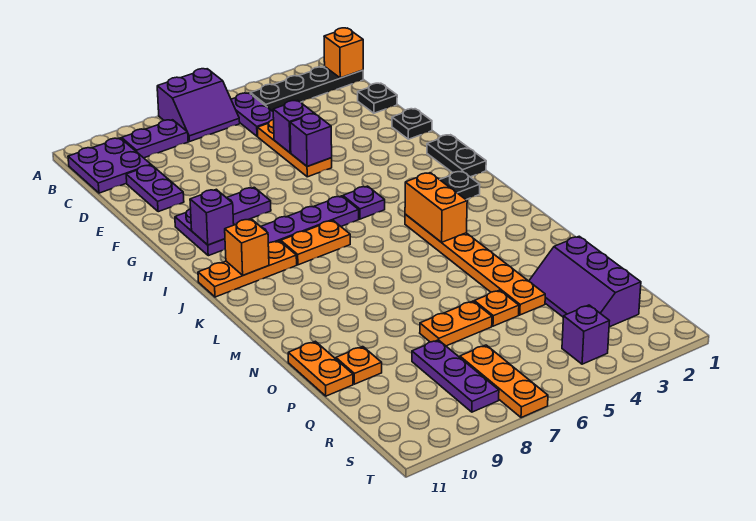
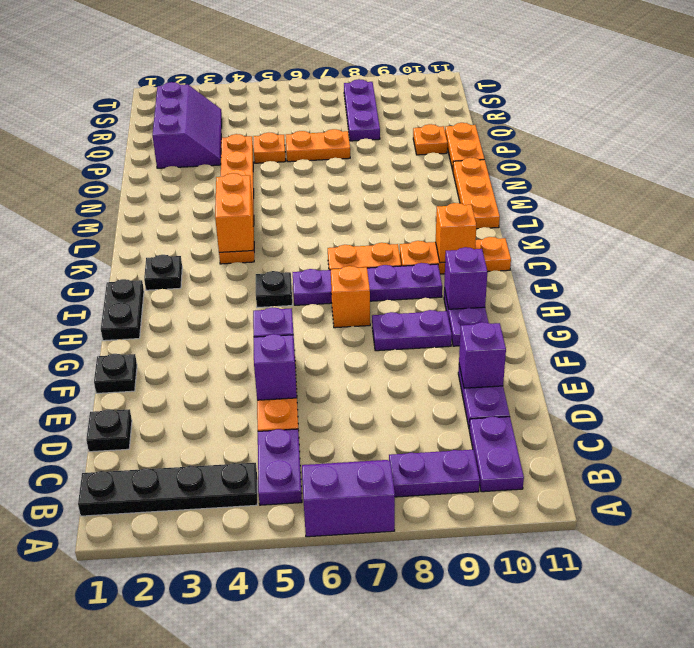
orange 1x1 brick [324,28,363,78] -> orange 1x1 brick moved to [331,266,370,328]
purple 2x2 plate [68,138,151,193] -> purple 1x2 plate [469,417,524,492]
purple 1x1 plate [343,186,385,219] -> black 1x1 plate [256,271,292,308]
orange 1x3 plate [460,345,548,418] -> orange 1x3 plate moved to [453,158,500,229]
purple 1x1 brick [562,305,609,364] -> purple 1x1 brick moved to [459,322,506,388]

